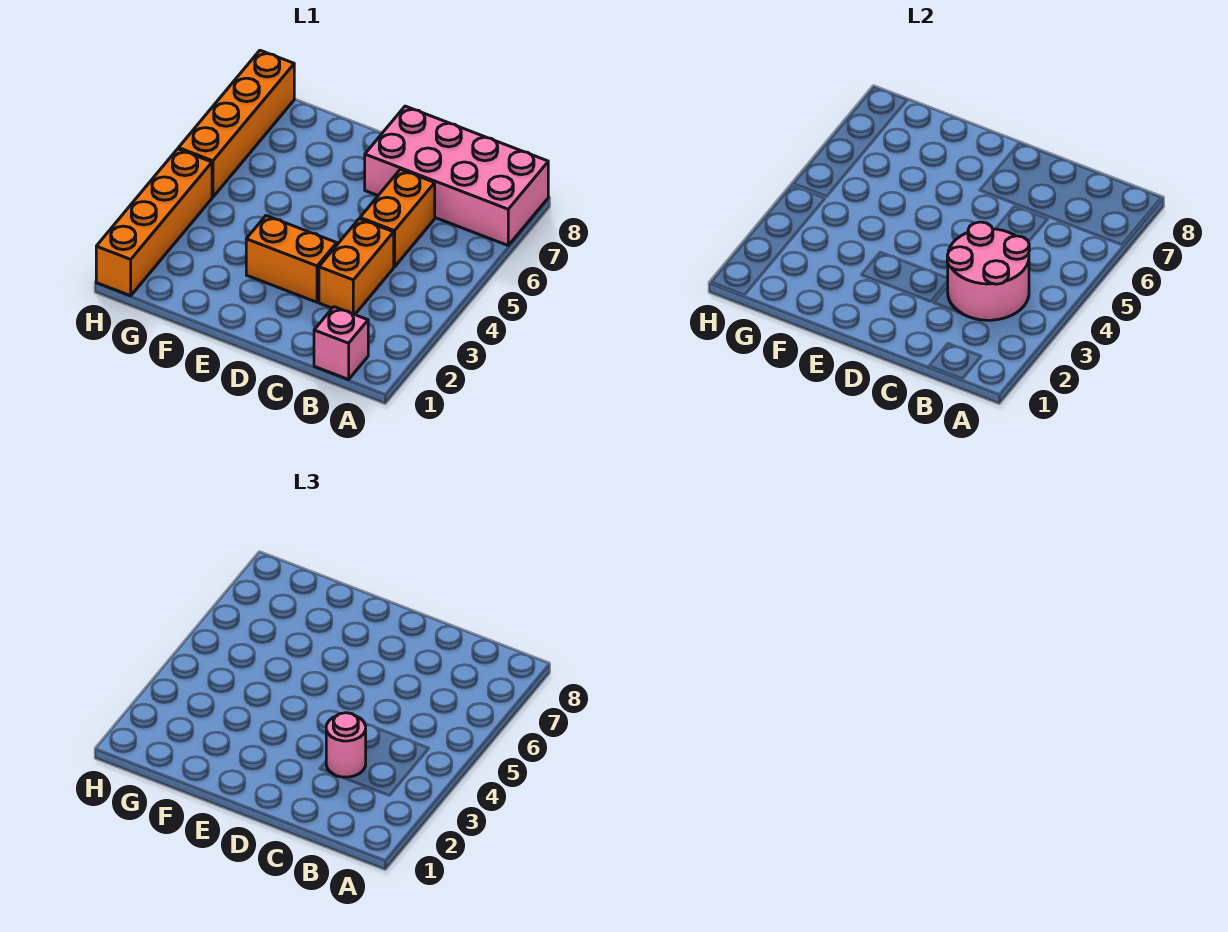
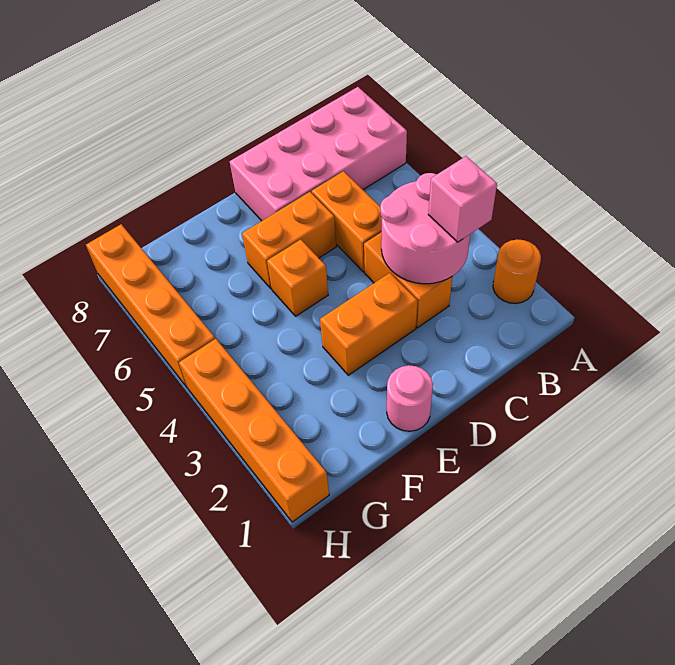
none -> orange 1x1 round brick [493,240,541,304]
pink 1x1 brick [314,307,368,380] -> pink 1x1 brick moved to [428,156,497,242]
pink 1x1 round brick [326,713,366,777] -> pink 1x1 round brick moved to [387,365,433,431]
none -> orange 1x2 brick [242,192,336,288]
none -> orange 1x1 brick [267,239,328,316]

